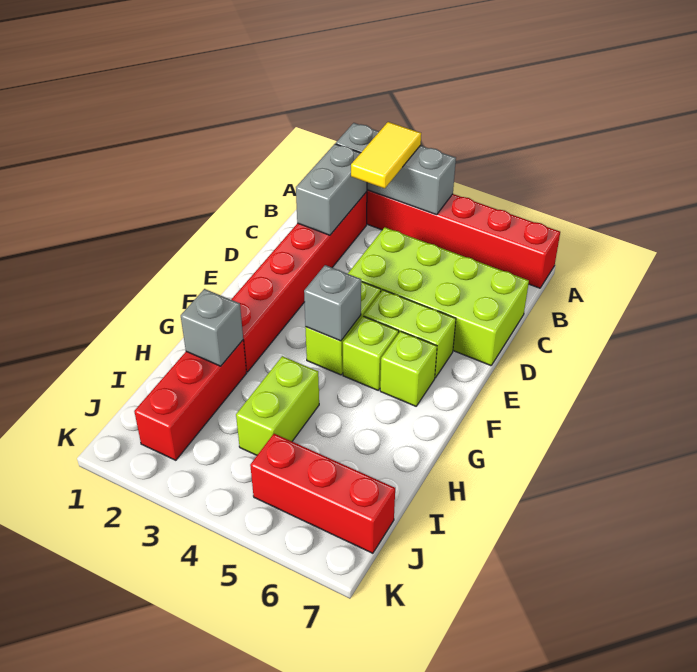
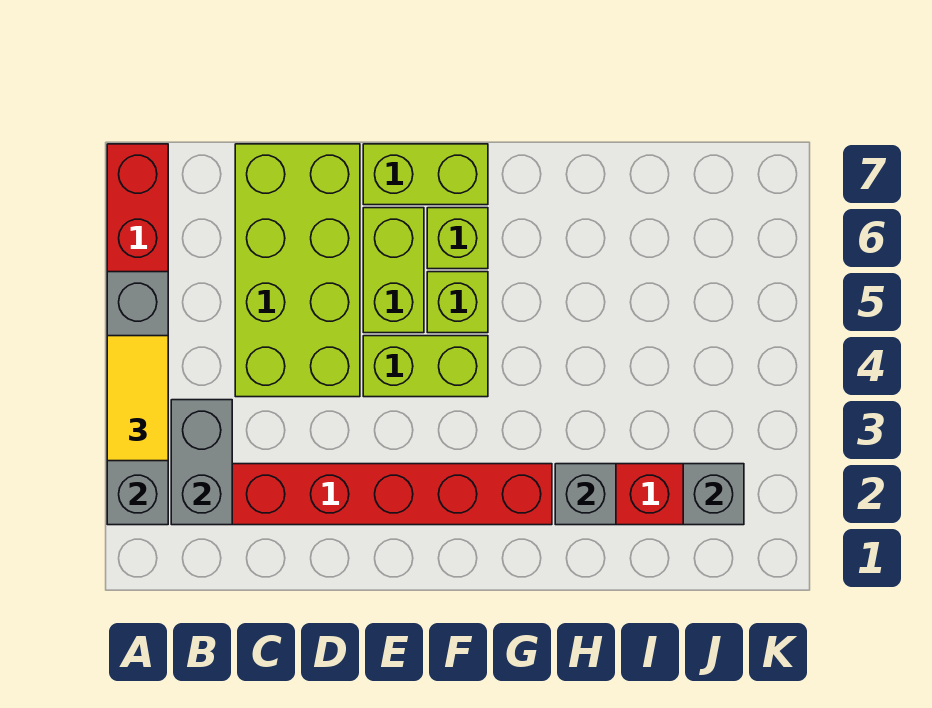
grey 1x3 brick [336,123,456,215] -> grey 1x4 brick [107,272,168,525]
yellow 1x2 tile [351,122,421,188] -> yellow 1x2 tile turned to [107,336,168,461]
grey 1x2 brick [296,144,367,235] -> grey 1x2 brick turned to [171,400,232,525]
grey 1x1 brick [304,265,361,341] -> grey 1x1 brick moved to [683,464,744,525]
lime 1x2 brick [236,356,319,455] -> lime 1x2 brick moved to [363,144,488,205]
red 1x3 brick [250,434,395,553] -> none

